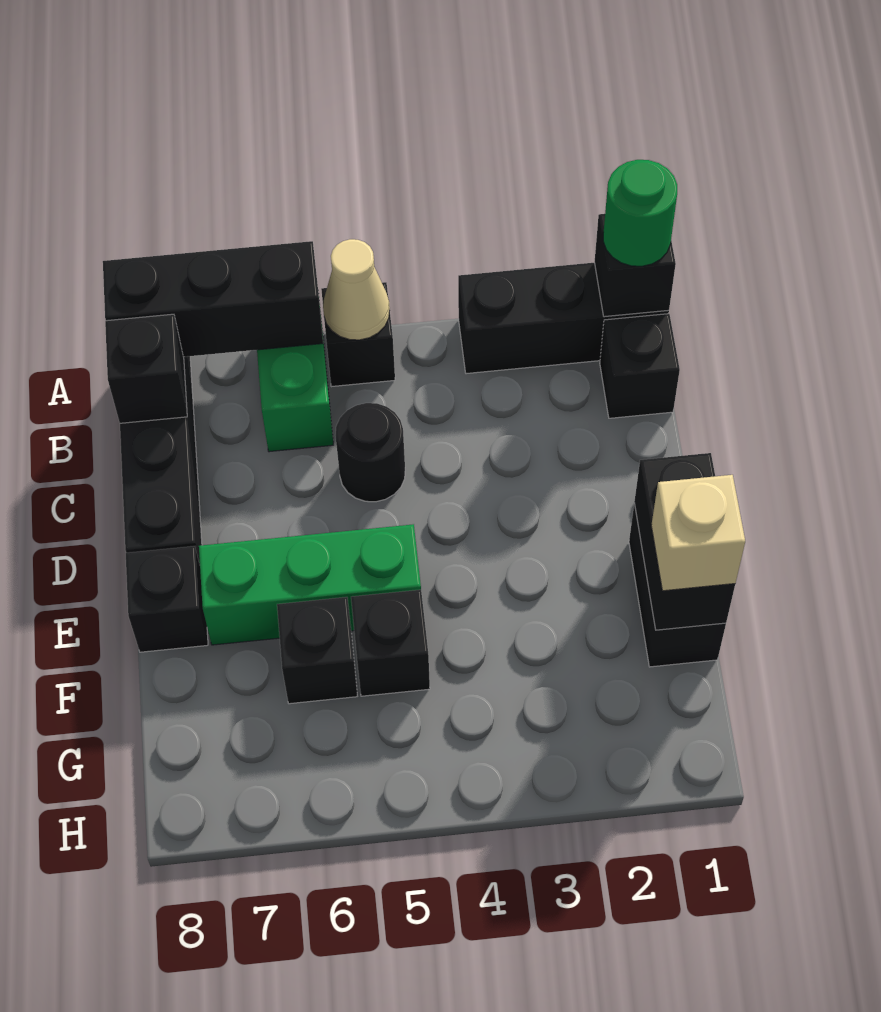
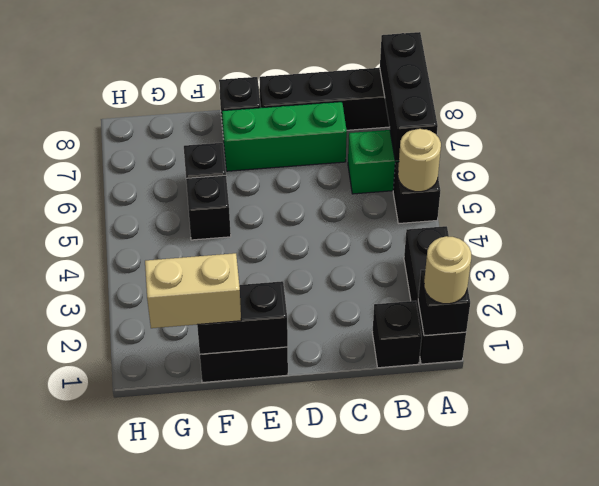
green 1x1 round brick [603,160,677,266] -> tan 1x1 round brick [424,236,471,304]
tan 1x1 cone [323,239,390,340] -> tan 1x1 round brick [398,129,441,192]
black 1x1 brick [105,314,187,423] -> none
black 1x1 round brick [335,403,405,502] -> none
green 1x3 brick [199,524,421,645] -> green 1x3 brick turned to [222,102,347,171]
tan 1x1 brick [651,475,745,591] -> tan 1x2 brick [145,253,241,328]

